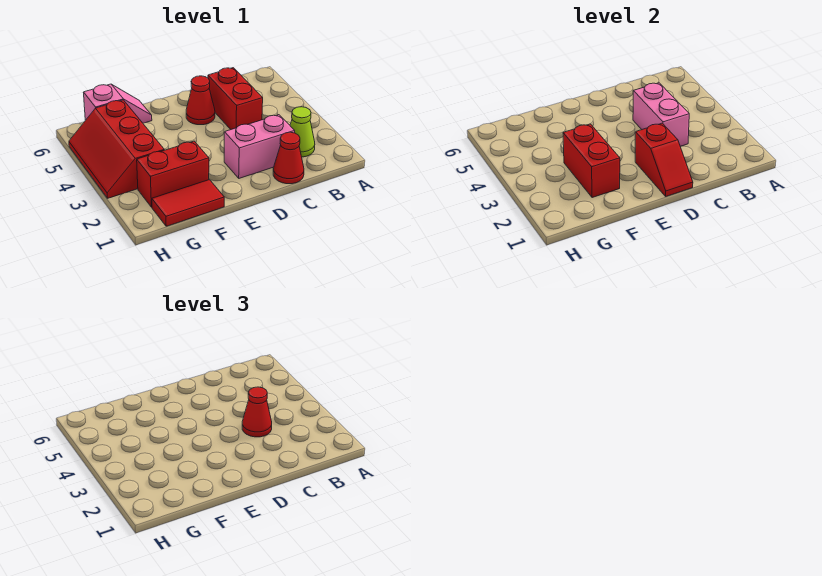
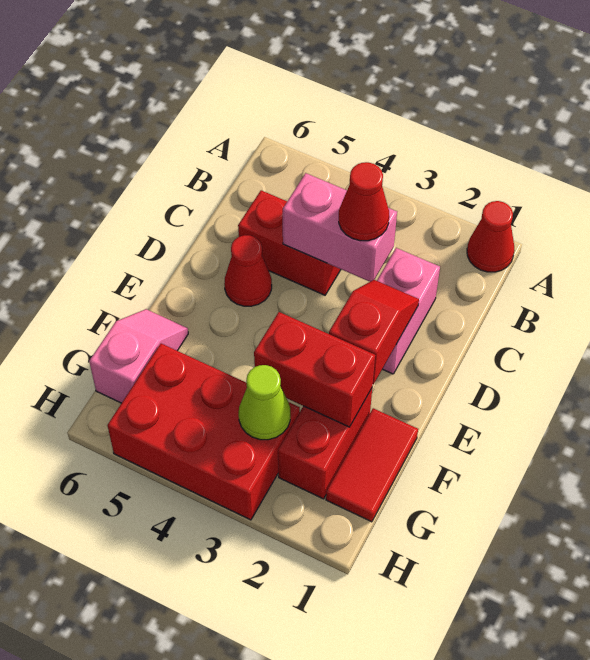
lime 1x1 cone [290,107,315,157] -> lime 1x1 cone moved to [239,365,290,440]
red 1x1 cone [273,132,304,184] -> red 1x1 cone moved to [467,201,515,272]
red 1x2 slope [635,123,693,196] -> red 1x2 slope turned to [329,280,419,384]
red 2x3 slope [69,100,164,198] -> red 2x3 brick [107,344,300,520]

